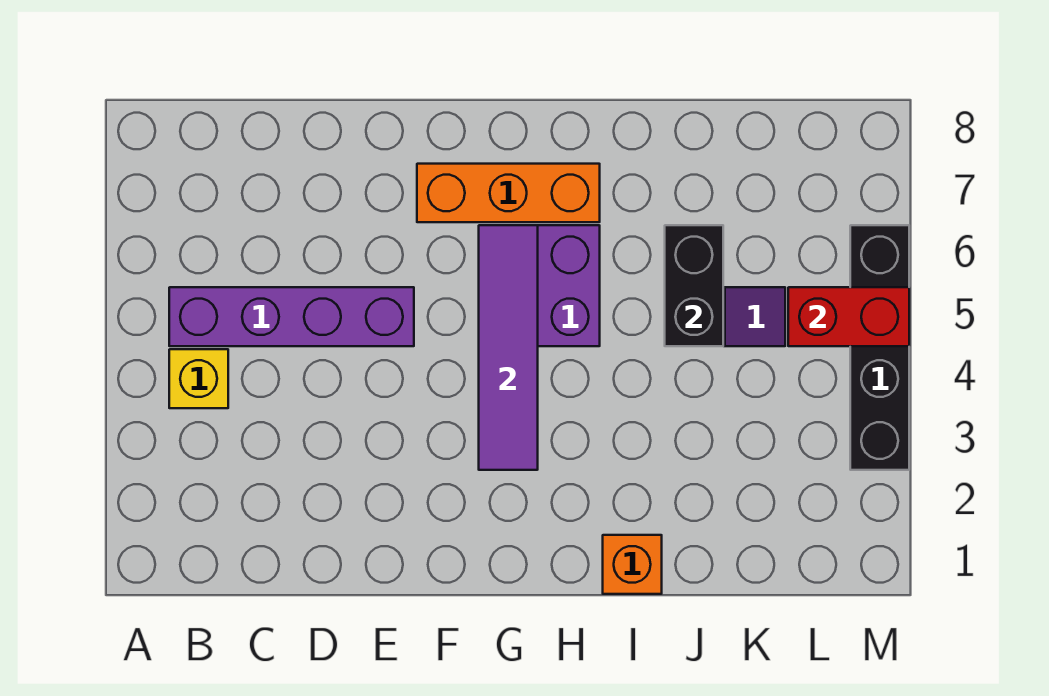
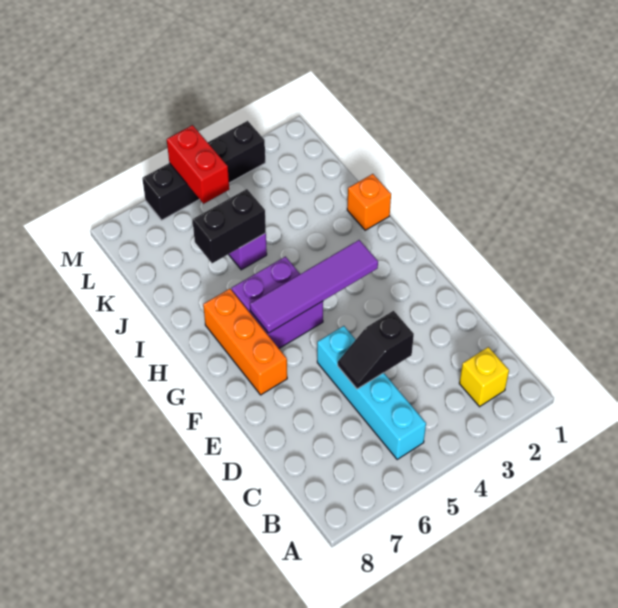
yellow 1x1 brick [169,349,228,408] -> yellow 1x1 brick moved to [459,347,509,407]
purple 1x4 brick [169,287,414,346] -> cyan 1x4 brick [317,326,426,459]
none -> black 1x2 slope [338,311,414,389]

